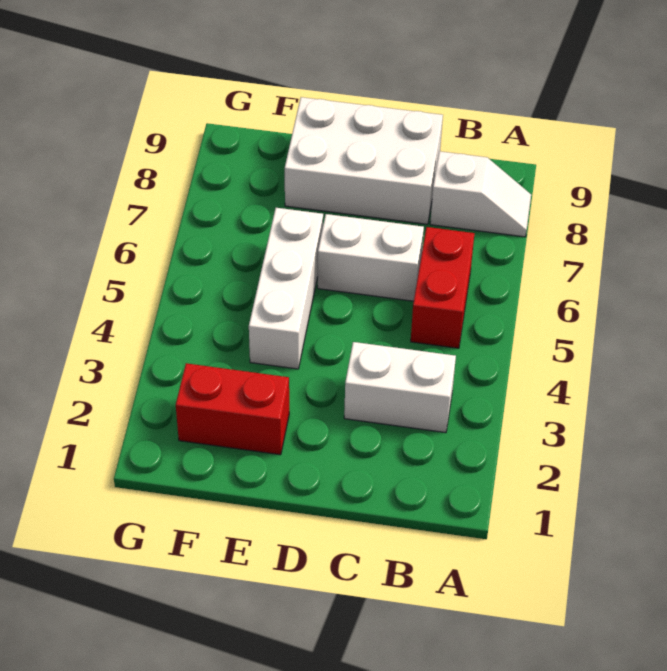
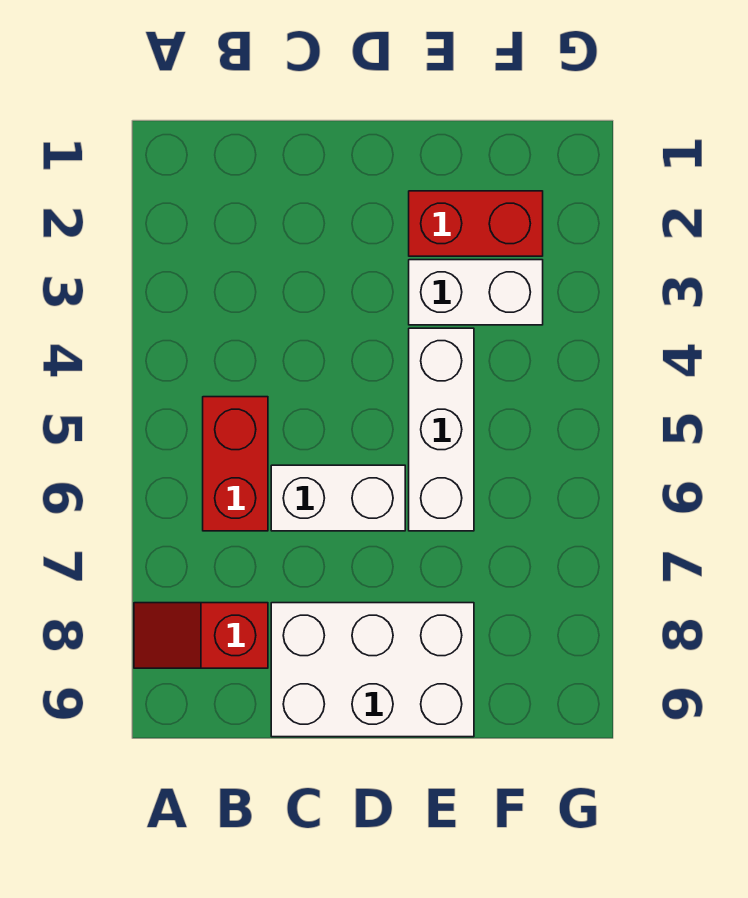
white 1x2 slope [430,151,531,237] -> red 1x2 slope [134,603,268,668]
white 1x2 brick [344,342,456,433] -> white 1x2 brick moved to [409,260,543,325]

